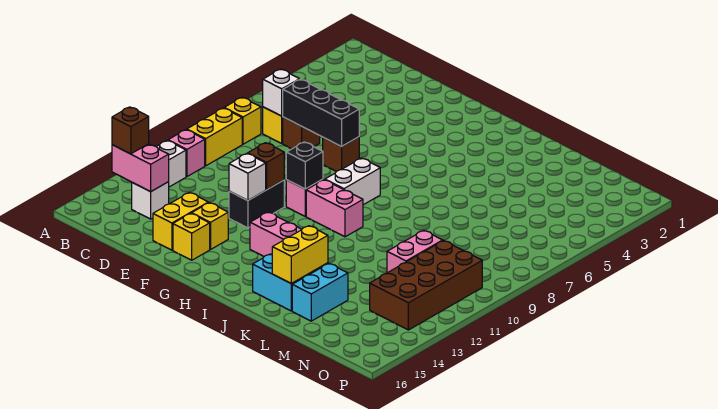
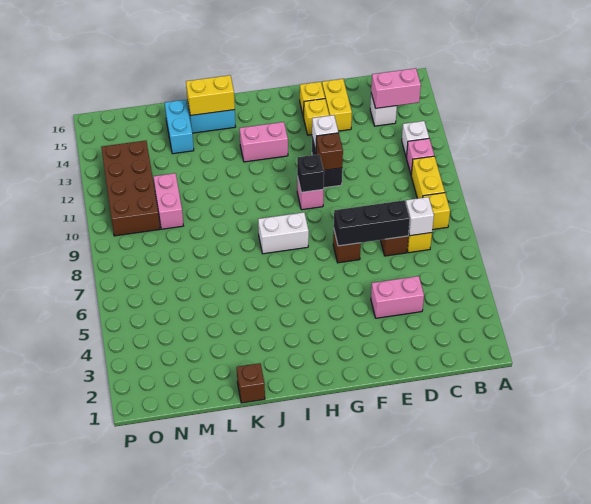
brown 1x1 brick [112,107,149,154] -> brown 1x1 brick moved to [237,363,265,403]
white 1x2 brick [325,158,380,205] -> white 1x2 brick turned to [258,212,309,254]
pink 1x2 brick [306,180,363,237] -> pink 1x2 brick moved to [371,276,424,318]
yellow 1x2 brick [272,226,328,284] -> yellow 1x2 brick turned to [186,75,235,116]

